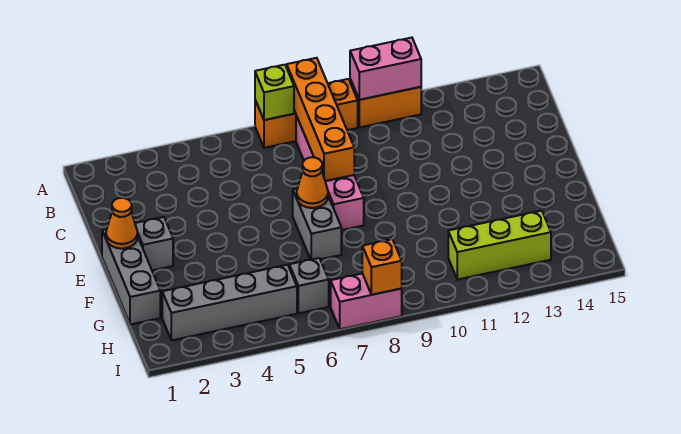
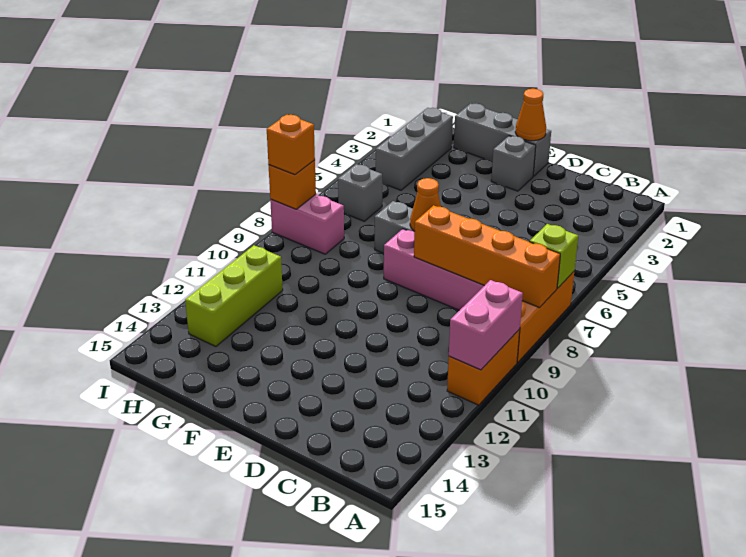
grey 1x4 brick [162,265,297,340] -> grey 1x3 brick [376,108,453,190]
pink 1x2 brick [331,274,402,329] -> pink 1x2 brick turned to [270,194,344,254]
none -> orange 1x1 brick [267,115,315,175]

